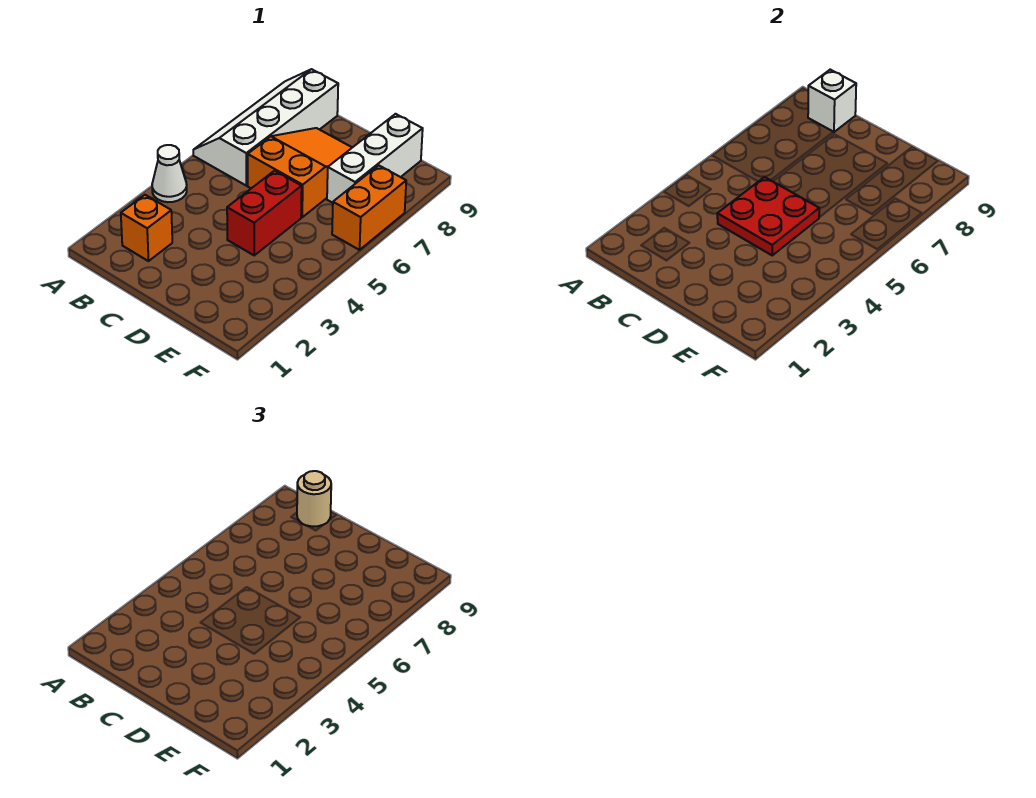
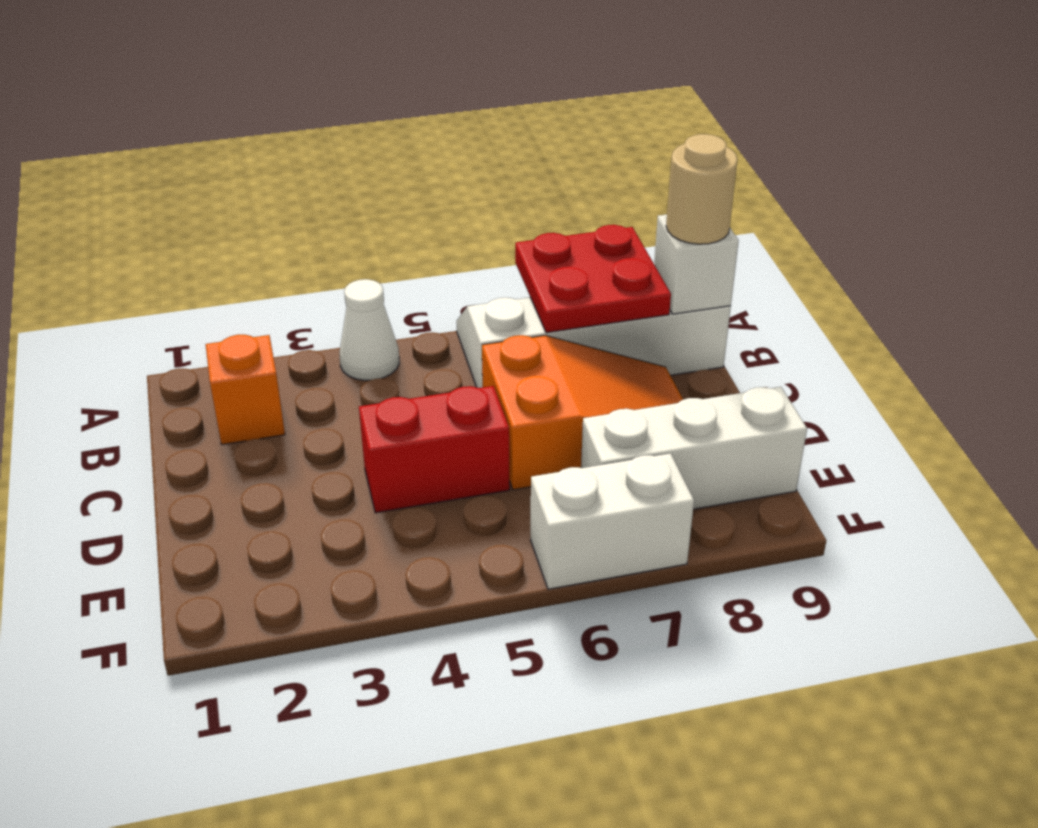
red 2x2 plate [717,177,819,255] -> red 2x2 plate moved to [515,225,671,333]
orange 1x2 brick [332,165,406,250] -> white 1x2 brick [531,453,694,589]

